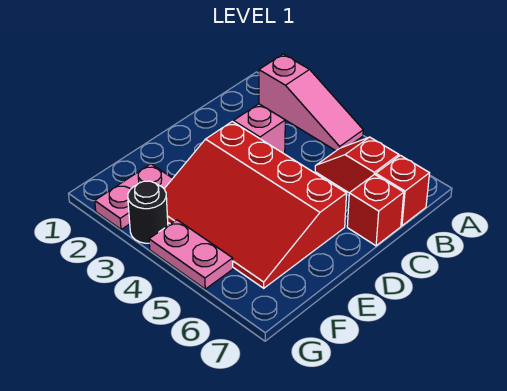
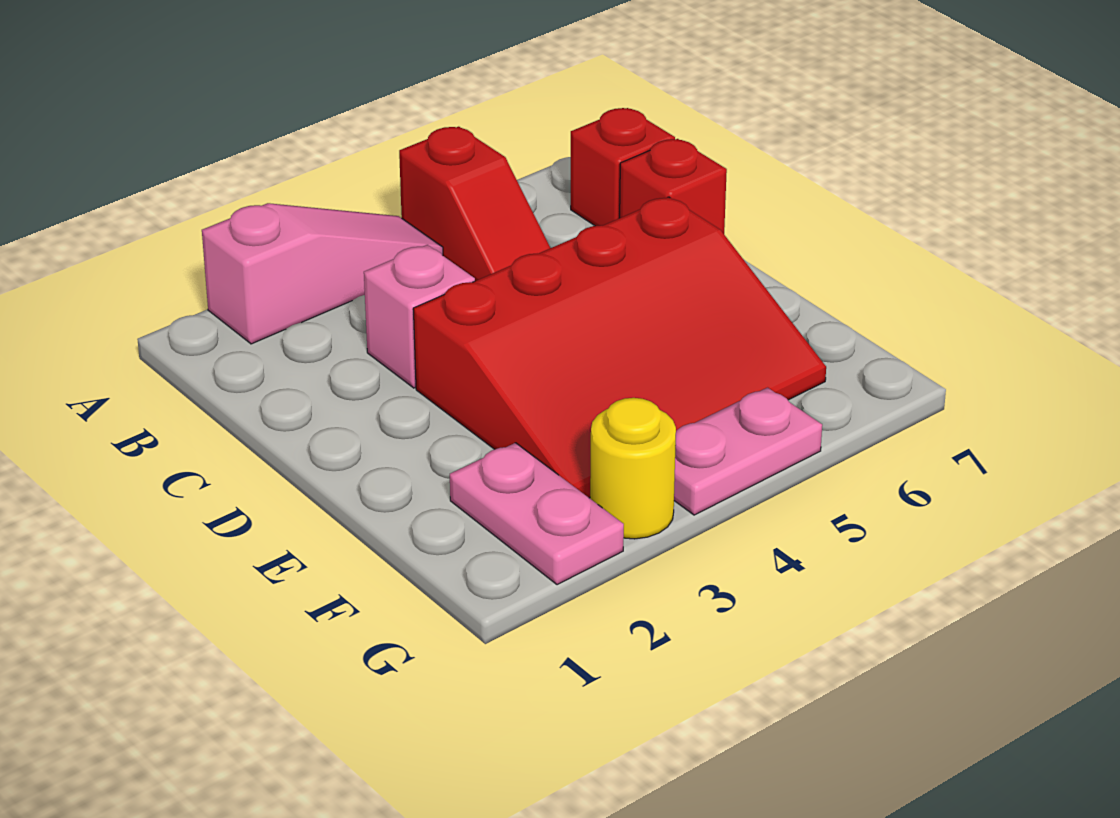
red 1x2 slope [315,137,399,193] -> red 1x2 slope turned to [399,127,550,281]
black 1x1 round brick [128,181,168,243] -> yellow 1x1 round brick [590,398,676,539]

